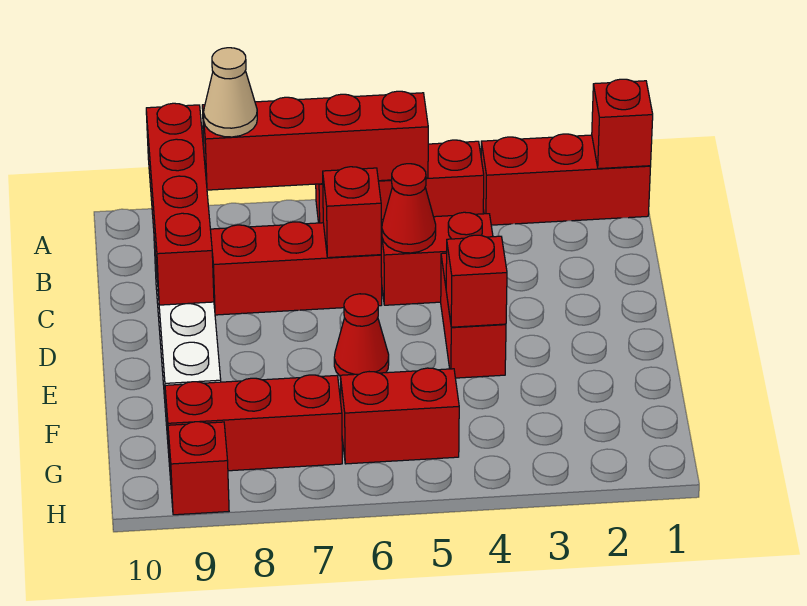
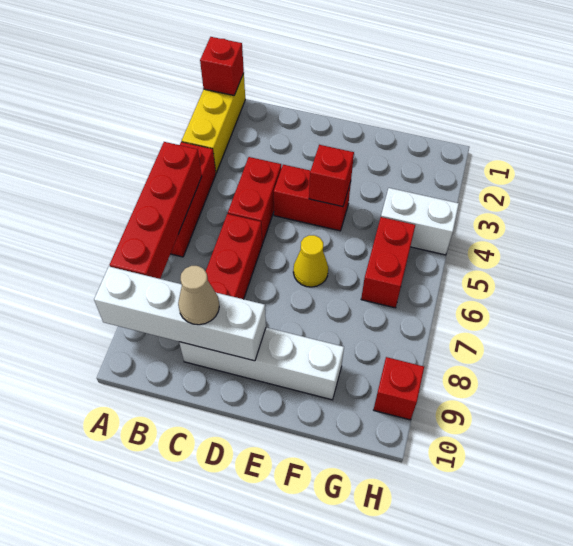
red 1x3 brick [481,134,651,225] -> yellow 1x3 brick [182,73,245,173]
tan 1x1 cone [204,48,257,137] -> tan 1x1 cone moved to [178,266,219,325]
red 1x4 brick [146,103,214,305] -> white 1x4 brick [94,267,266,361]
red 1x1 cone [382,164,436,253] -> none
red 1x1 brick [323,167,381,258] -> none
red 1x1 cone [334,294,389,376] -> yellow 1x1 cone [293,235,328,287]
none -> white 1x2 brick [381,188,459,255]
red 1x3 brick [165,375,342,471] -> none

